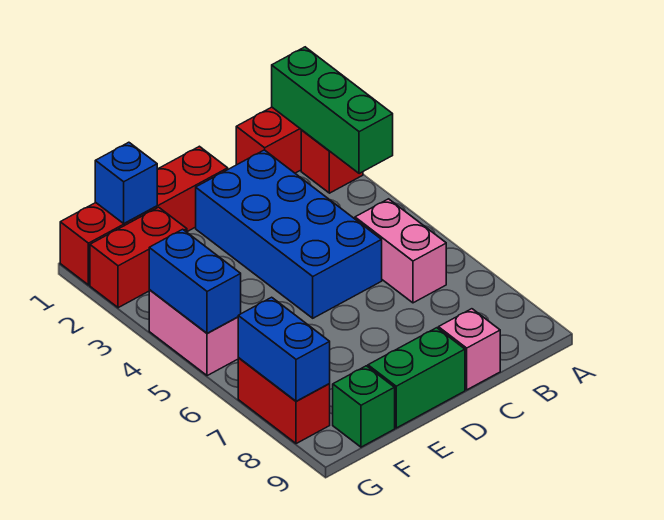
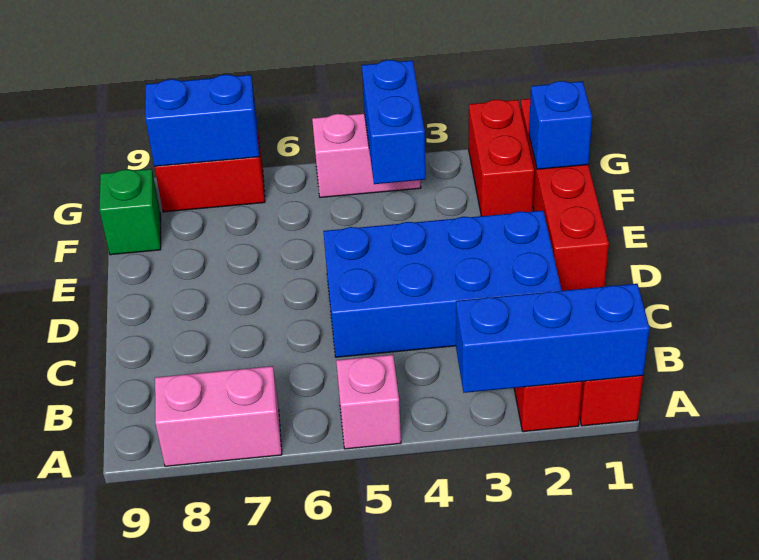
green 1x3 brick [272,47,393,174] -> blue 1x3 brick [456,284,650,393]
pink 1x2 brick [355,199,446,303] -> pink 1x2 brick moved to [155,366,282,466]
pink 1x1 brick [438,309,500,390] -> pink 1x1 brick moved to [336,355,401,449]
green 1x2 brick [368,328,465,428] -> none
blue 1x2 brick [149,229,241,333] -> blue 1x2 brick turned to [362,60,426,184]

